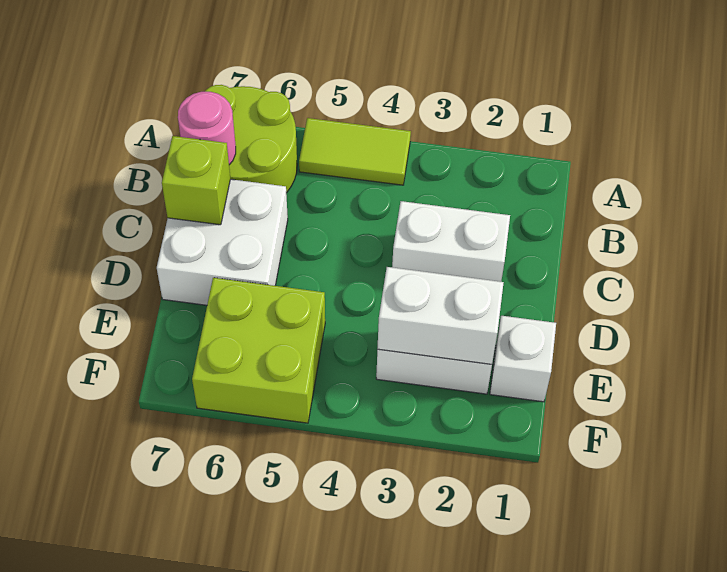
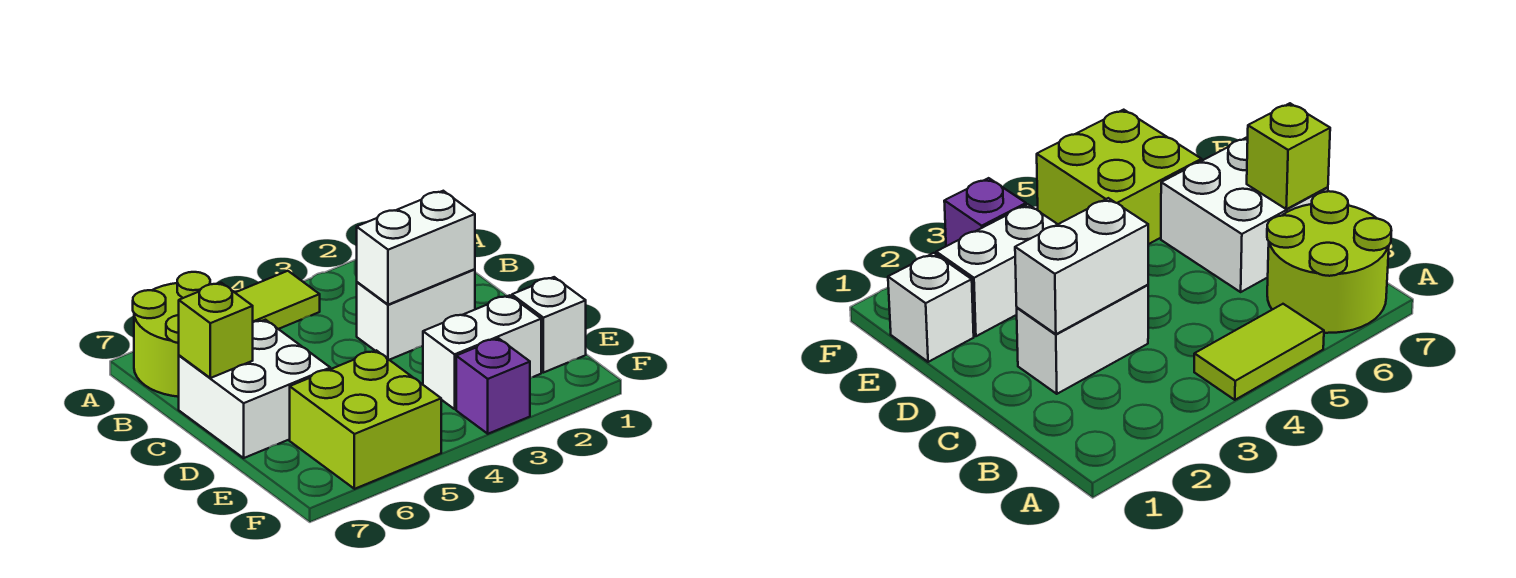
pink 1x1 round brick [178,92,236,165] -> none
white 1x2 brick [377,267,504,364] -> white 1x2 brick moved to [356,191,475,305]
none -> purple 1x1 brick [456,338,530,434]

